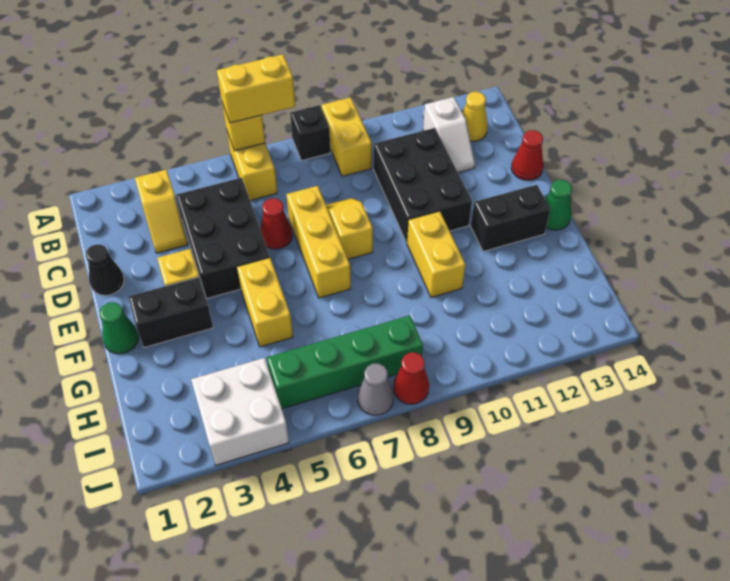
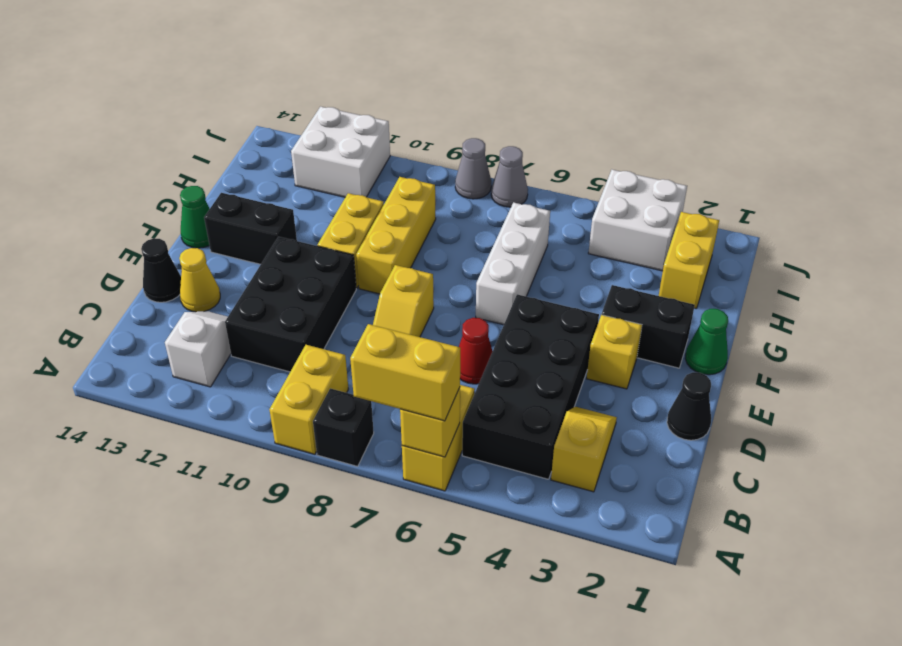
yellow 1x1 cone [462,92,488,141] -> yellow 1x1 cone moved to [179,248,220,312]
black 2x3 brick [176,178,270,299] -> black 2x4 brick [462,294,599,479]
yellow 1x3 brick [286,186,351,298] -> yellow 1x3 brick moved to [356,177,436,294]
red 1x1 cone [511,130,543,180] -> black 1x1 cone [141,238,181,302]
yellow 1x2 brick [237,258,293,347] -> yellow 1x2 brick moved to [659,212,719,309]
none -> white 1x3 brick [476,202,550,325]
green 1x4 brick [267,315,423,409] -> none
none -> white 2x2 brick [291,107,390,197]
red 1x1 cone [393,353,429,404] -> grey 1x1 cone [455,138,491,199]

